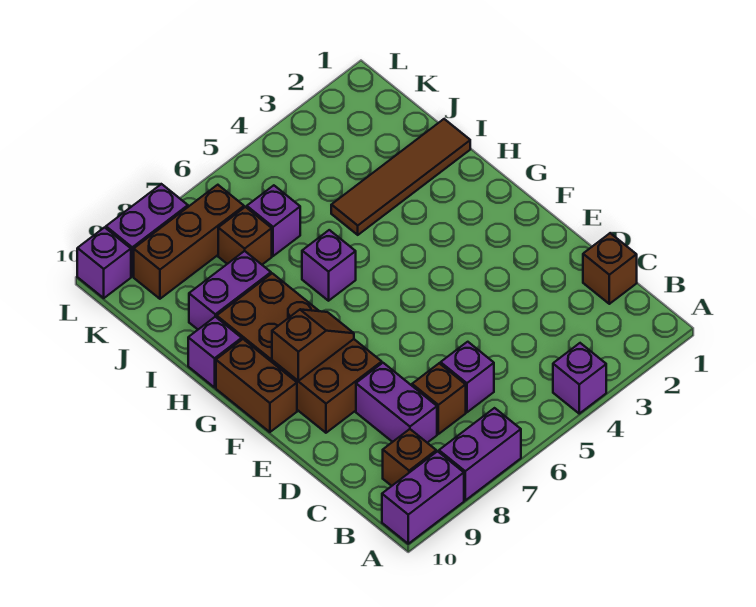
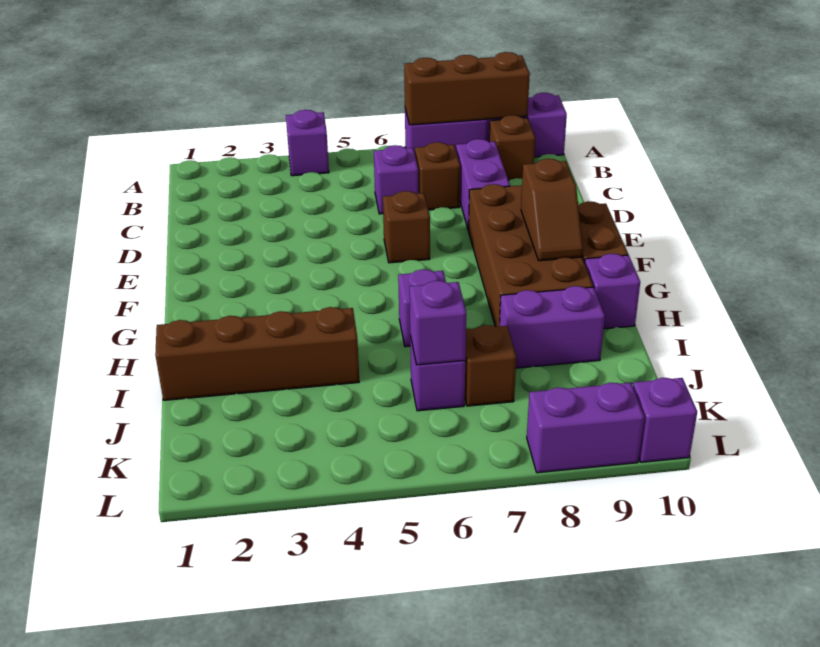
brown 1x1 brick [583,233,637,304] -> brown 1x1 brick moved to [383,191,430,263]
brown 1x2 slope [272,309,354,381] -> brown 1x2 slope turned to [521,159,583,261]
brown 1x4 tile [331,119,470,235] -> brown 1x4 brick [155,307,359,400]
none -> purple 1x1 brick [410,281,466,365]
brown 1x3 brick [134,185,244,299] -> brown 1x3 brick moved to [404,52,530,125]

